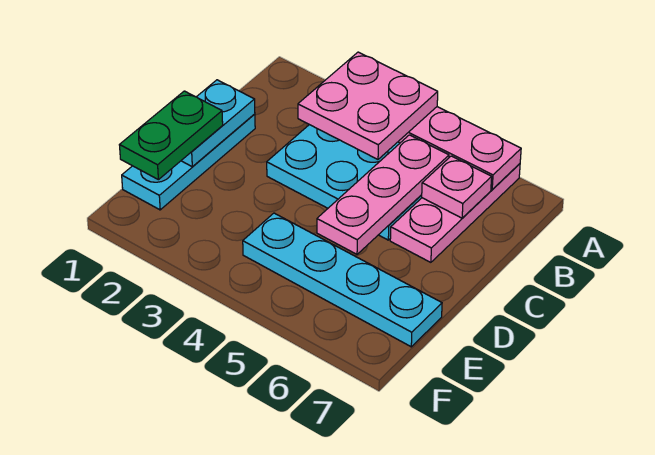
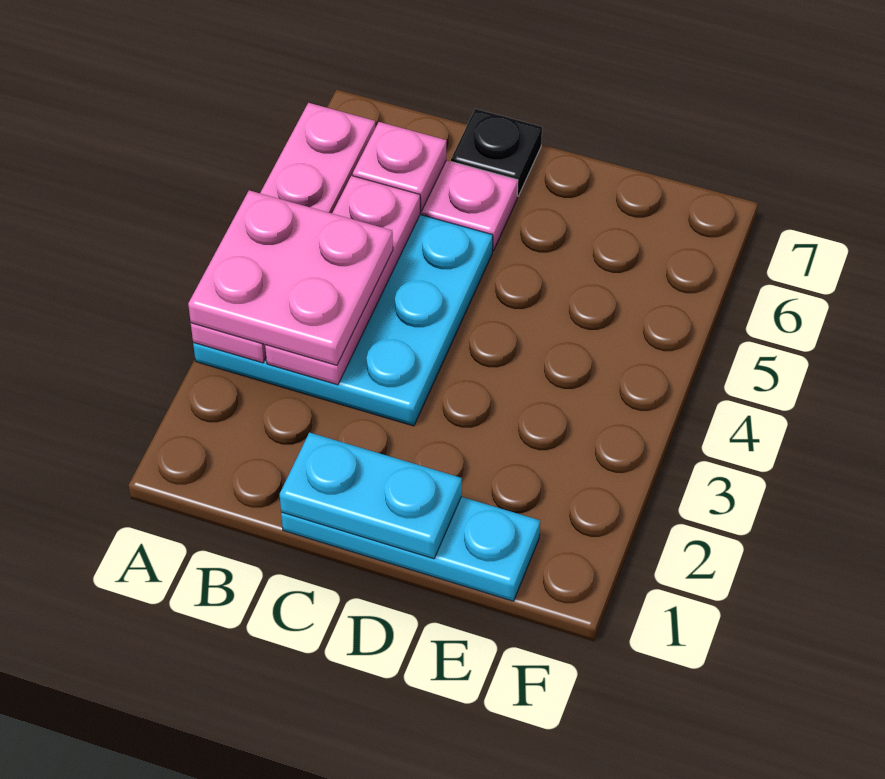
pink 1x3 plate [317,135,449,254] -> pink 1x3 plate turned to [265,176,420,385]
none -> black 1x1 plate [451,109,542,196]
green 1x2 plate [120,91,223,180] -> none
cyan 1x4 plate [243,213,442,347] -> none

